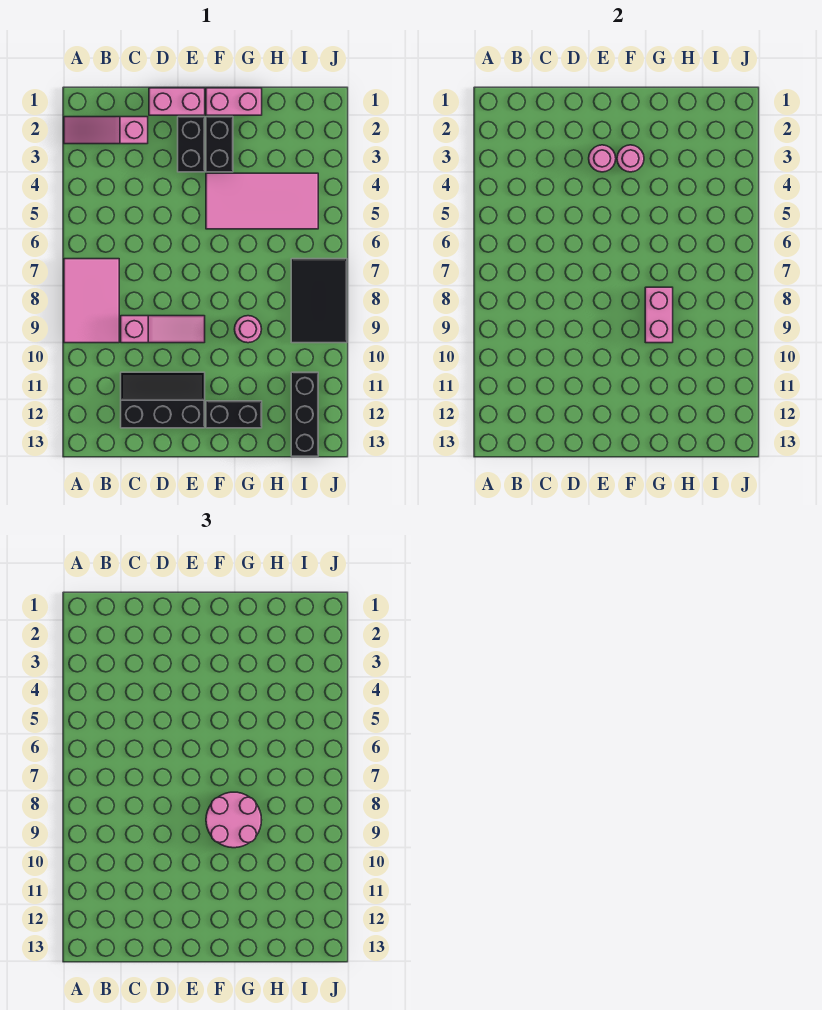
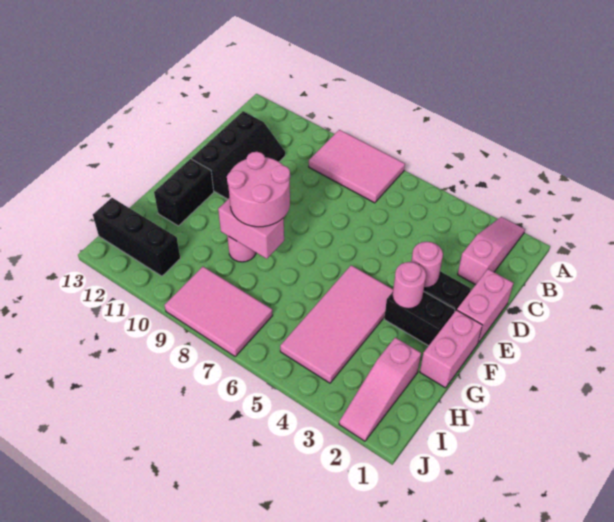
pink 1x3 slope [121,316,205,343] -> pink 1x3 slope moved to [339,338,421,441]
black 2x3 tile [291,259,347,343] -> pink 2x3 tile [164,267,273,356]

